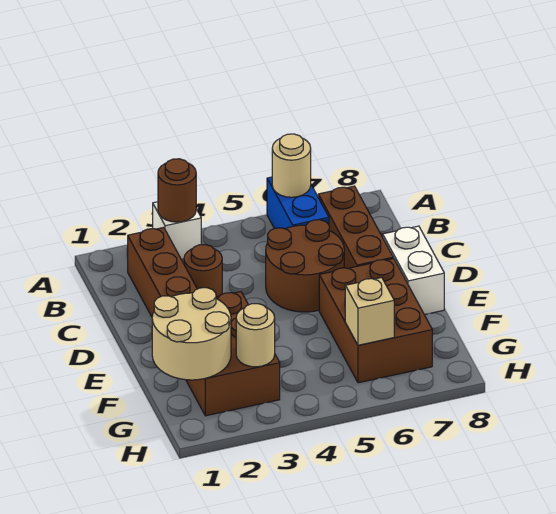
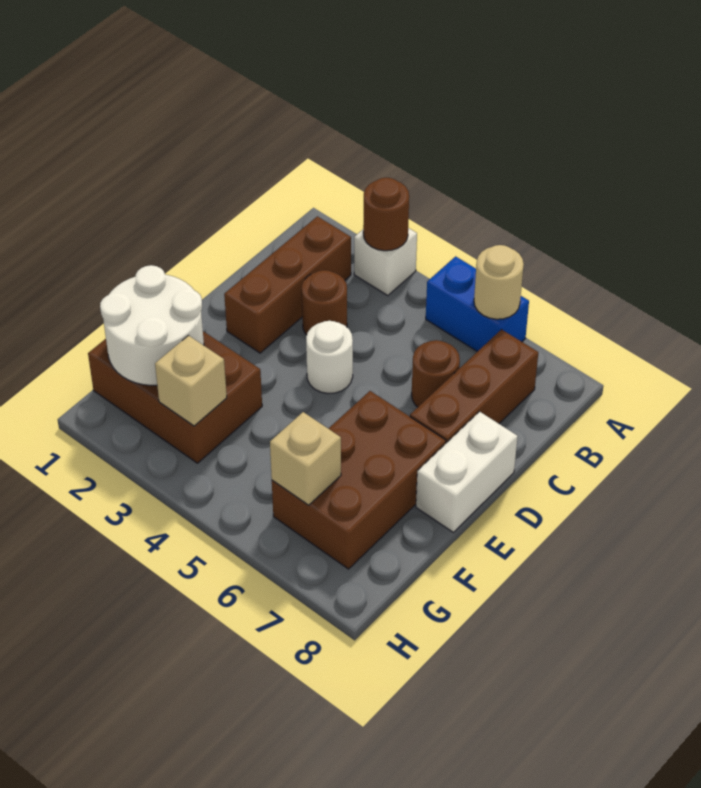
blue 1x2 brick [267,177,329,229] -> blue 1x2 brick turned to [426,256,529,352]
brown 2x2 round brick [266,220,344,312] -> brown 1x1 round brick [412,340,460,407]
none -> white 1x1 round brick [306,321,353,394]
brown 2x3 brick [186,292,280,416] -> brown 2x3 brick turned to [88,331,262,463]
tan 2x2 round brick [152,288,231,380] -> white 2x2 round brick [100,265,204,385]
tan 1x1 round brick [236,304,275,367] -> tan 1x1 brick [155,336,227,426]

